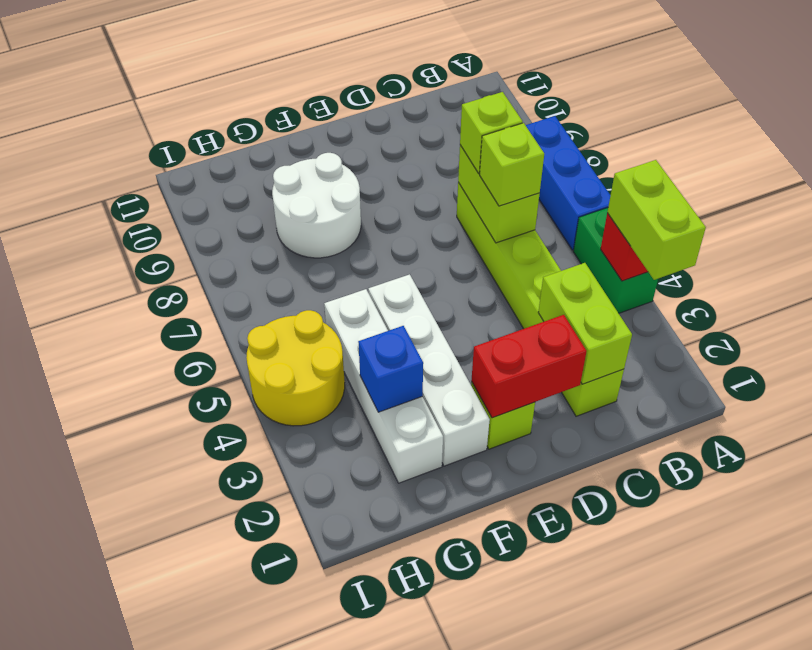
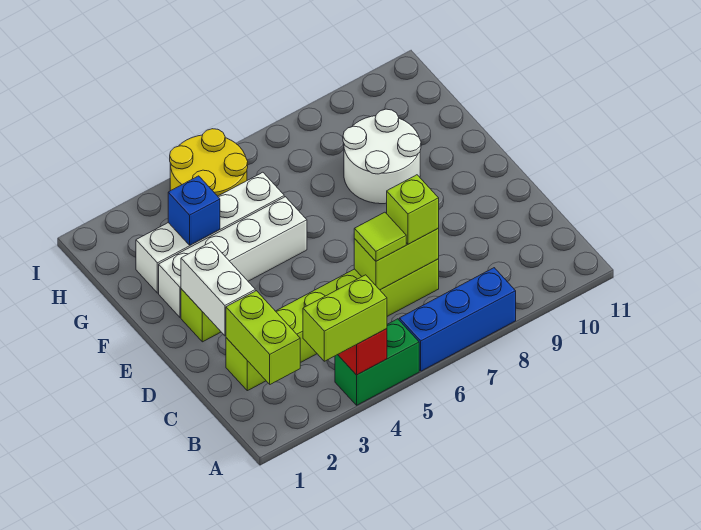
lime 1x2 brick [538,263,632,384] -> lime 1x2 brick turned to [226,291,300,384]
lime 1x1 brick [480,123,544,206] -> lime 1x1 tile [354,212,406,261]
red 1x2 brick [471,315,587,418] -> white 1x2 brick [181,242,255,336]

